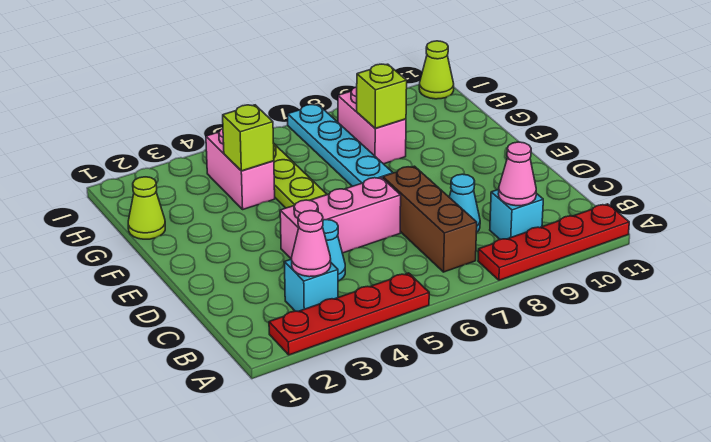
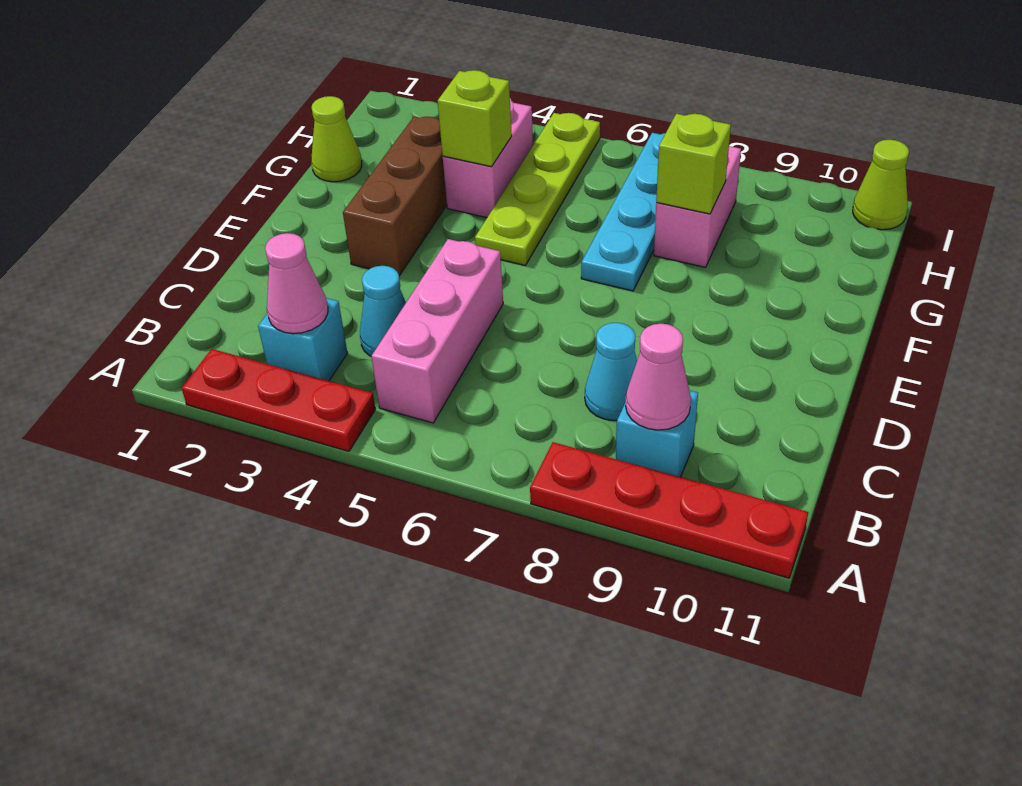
red 1x4 plate [269,273,429,355] -> red 1x3 plate [182,349,375,451]
brown 1x3 brick [383,166,477,272] -> brown 1x3 brick moved to [343,116,447,276]
pink 1x3 brick [280,177,401,259] -> pink 1x3 brick turned to [371,239,503,423]

